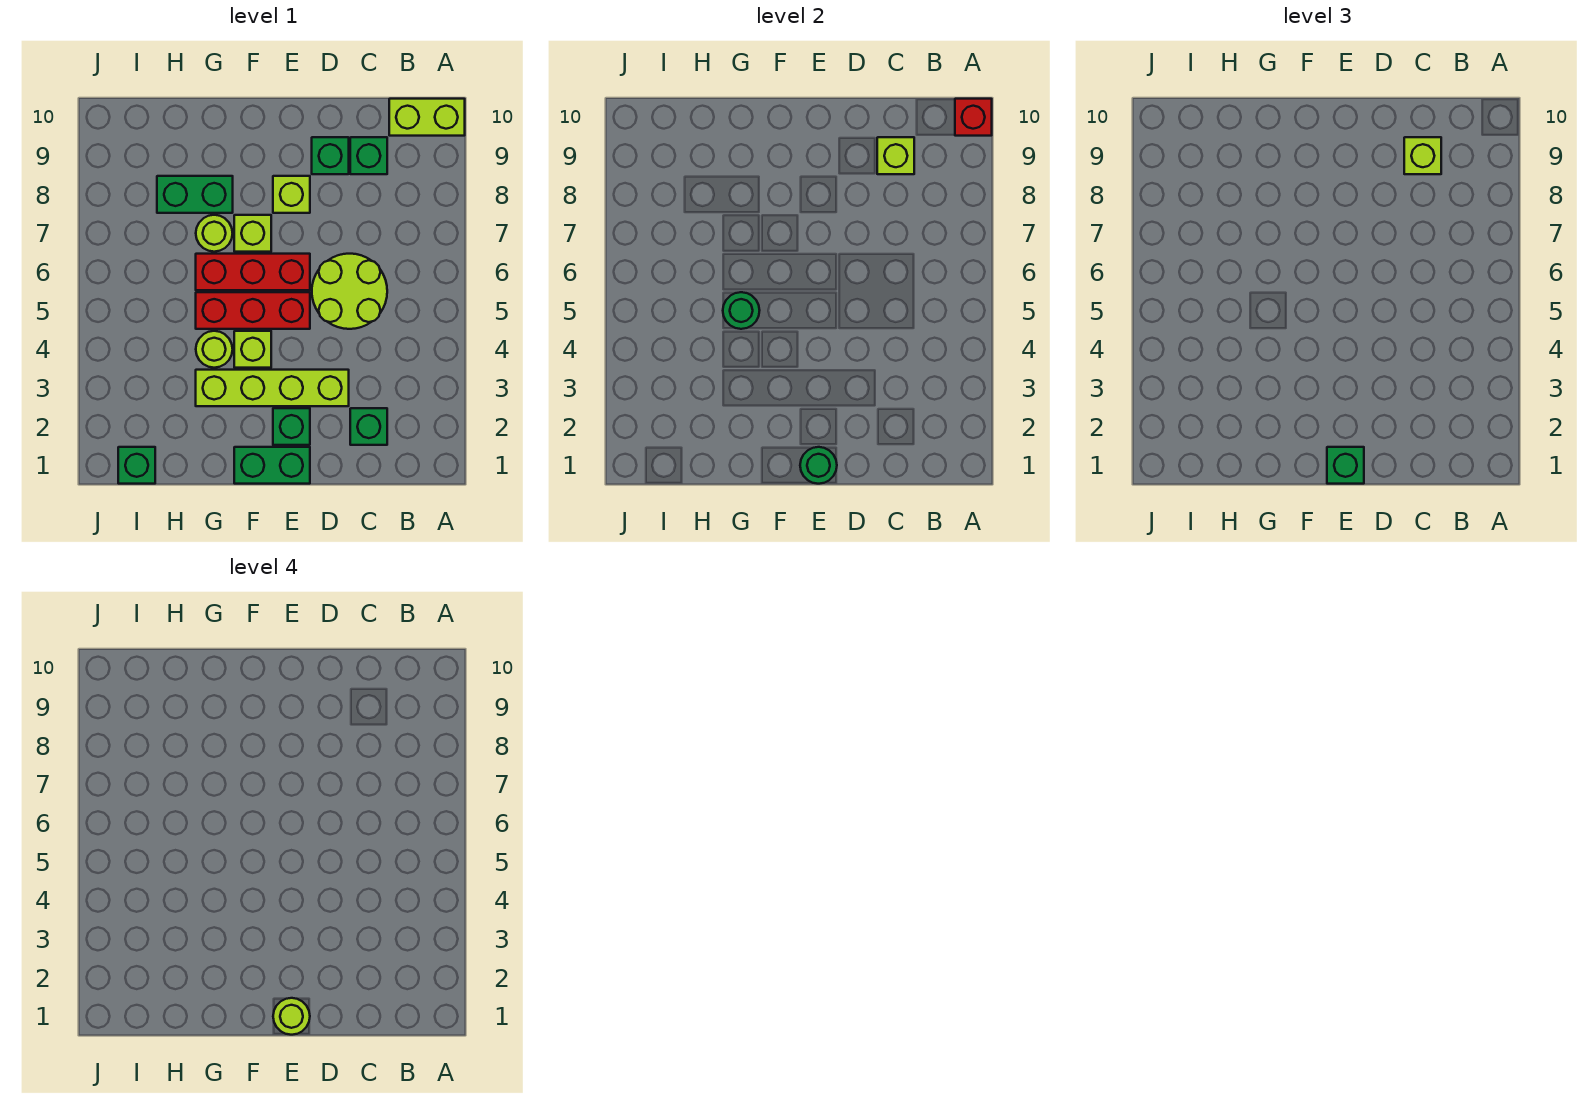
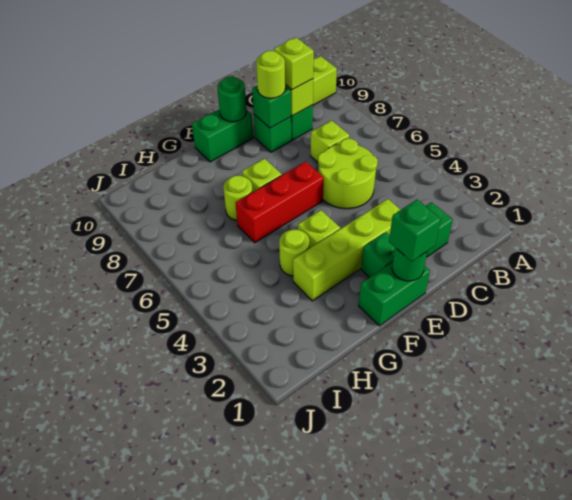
red 1x1 brick [955,99,992,136] -> none
lime 1x1 round brick [273,998,310,1035] -> lime 1x1 round brick moved to [256,51,285,98]
red 1x3 brick [196,292,310,329] -> none
lime 1x1 brick [273,176,310,213] -> lime 1x1 brick moved to [311,120,349,162]
green 1x1 round brick [723,292,760,329] -> green 1x1 round brick moved to [217,76,246,122]
green 1x2 brick [157,176,233,213] -> green 1x2 brick moved to [192,109,253,162]
green 1x1 brick [118,447,155,484] -> green 1x1 brick moved to [252,86,291,128]

